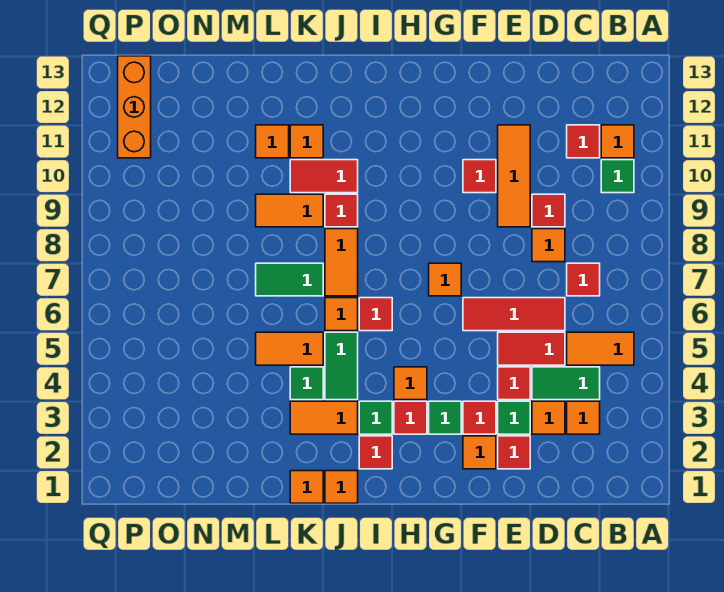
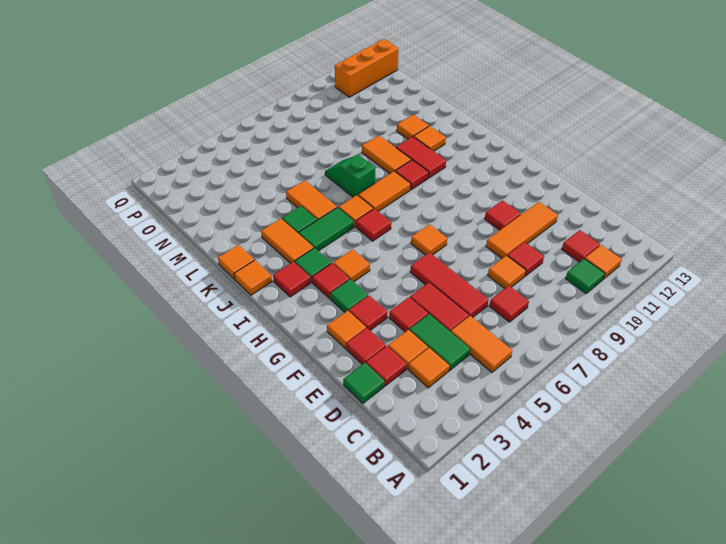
none -> red 1x1 tile [366,346,407,386]
green 1x1 tile [498,401,530,434] -> green 1x1 tile moved to [343,363,385,403]
green 1x2 tile [256,263,323,296] -> green 1x2 slope [325,155,375,197]

